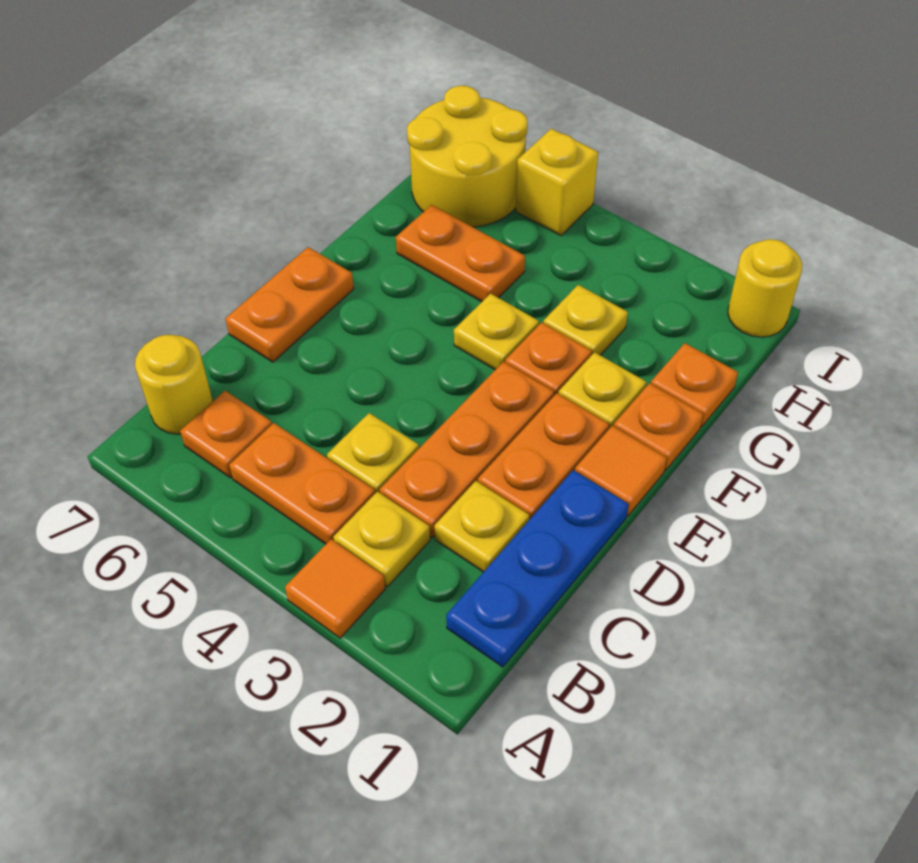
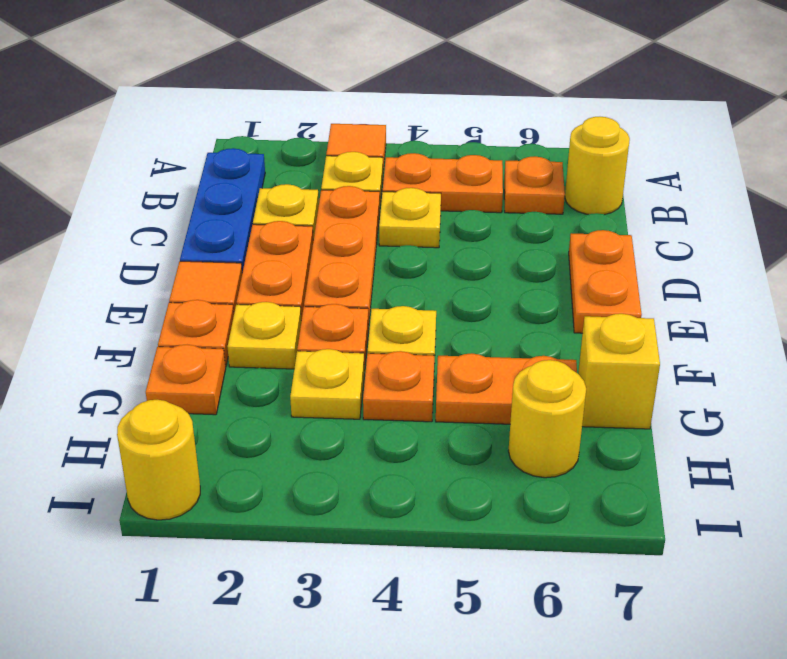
none -> orange 1x1 plate [363,351,434,422]
yellow 2x2 round brick [407,86,527,227] -> yellow 1x1 round brick [508,360,586,478]
yellow 1x1 brick [516,129,598,236] -> yellow 1x1 brick moved to [578,314,660,429]

